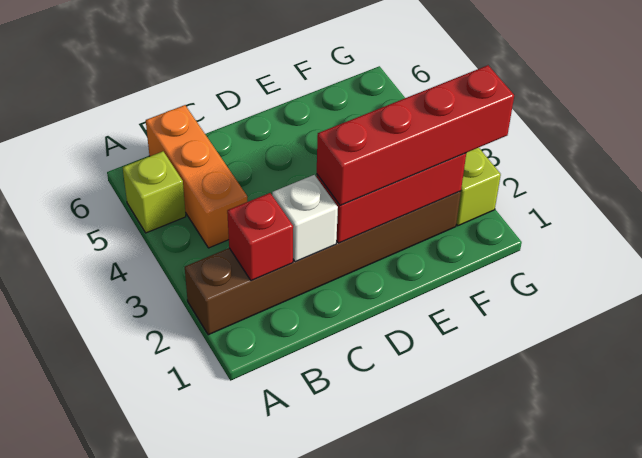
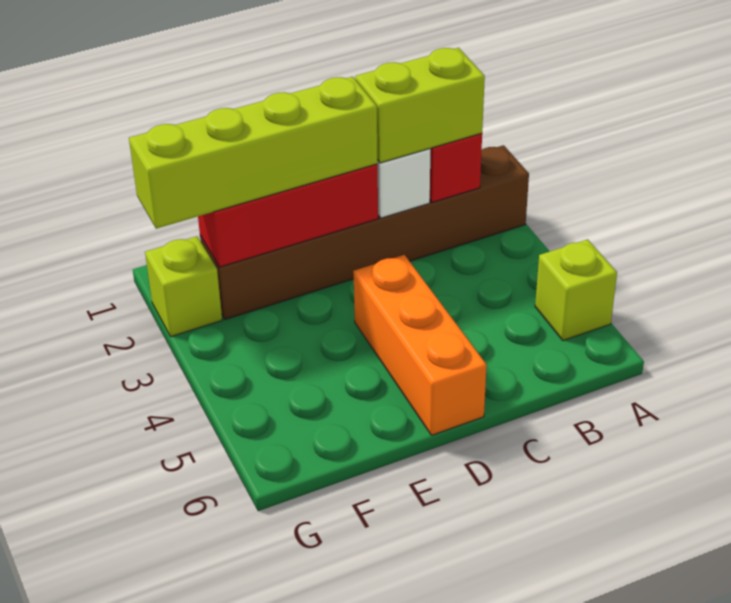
none -> lime 1x2 brick [355,48,485,163]
orange 1x3 brick [146,105,247,248] -> orange 1x3 brick moved to [353,255,487,435]
red 1x4 brick [317,65,514,206] -> lime 1x4 brick [129,77,378,229]

